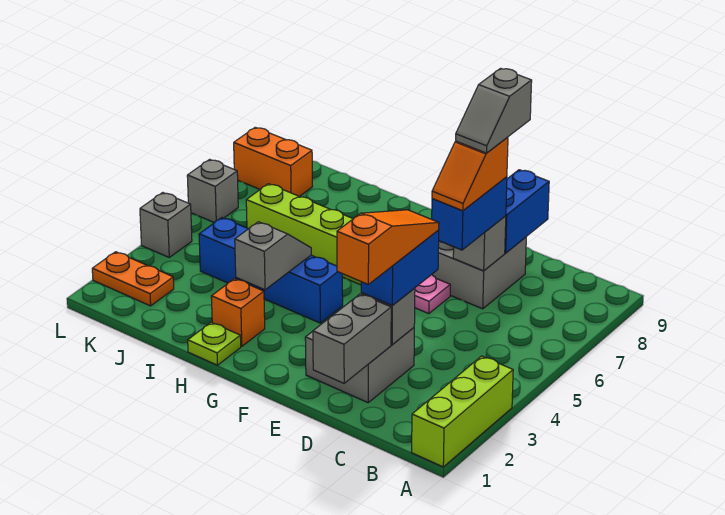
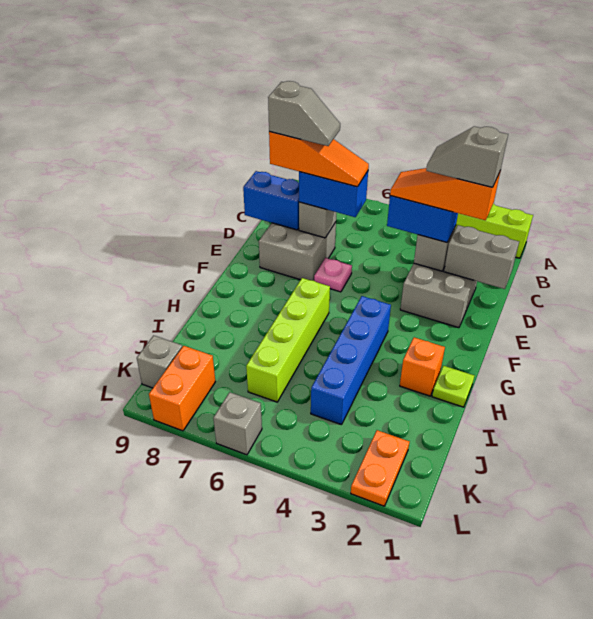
orange 1x2 slope [432,137,508,211] -> orange 1x3 slope [269,132,369,187]
grey 1x2 slope [235,222,311,290] -> grey 1x2 slope moved to [426,126,508,187]
grey 1x1 brick [140,193,192,257] -> grey 1x1 brick moved to [137,336,182,388]

